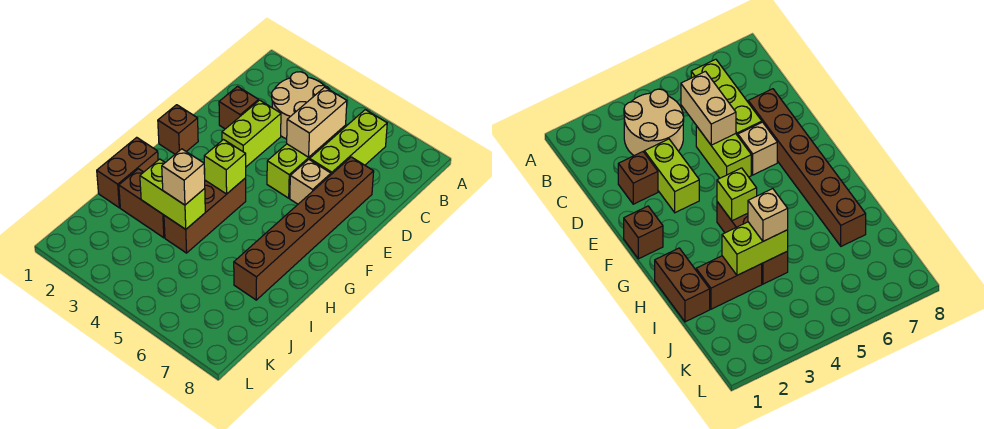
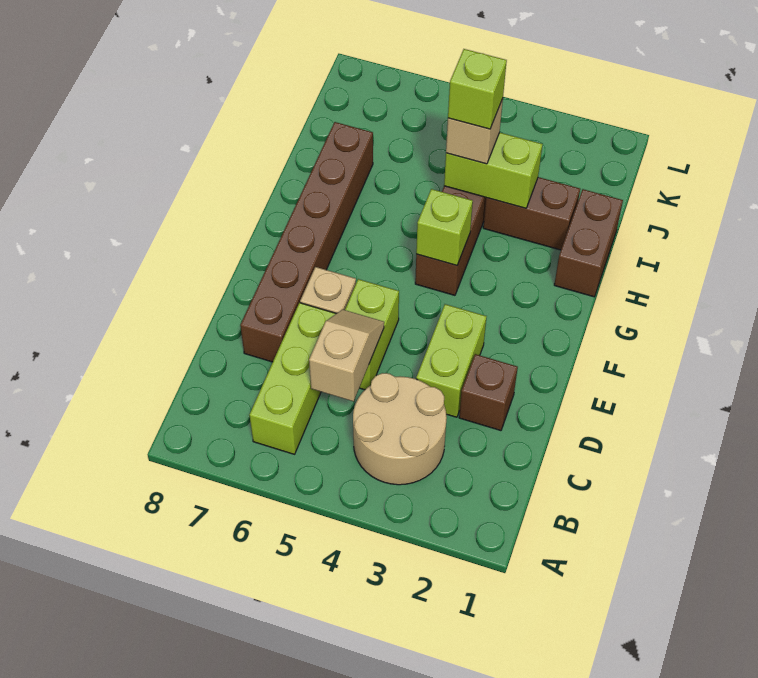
tan 1x2 brick [287,87,347,157] -> tan 1x2 slope [309,309,384,401]
brown 1x1 brick [158,105,198,154] -> none
none -> lime 1x1 brick [448,49,507,129]

